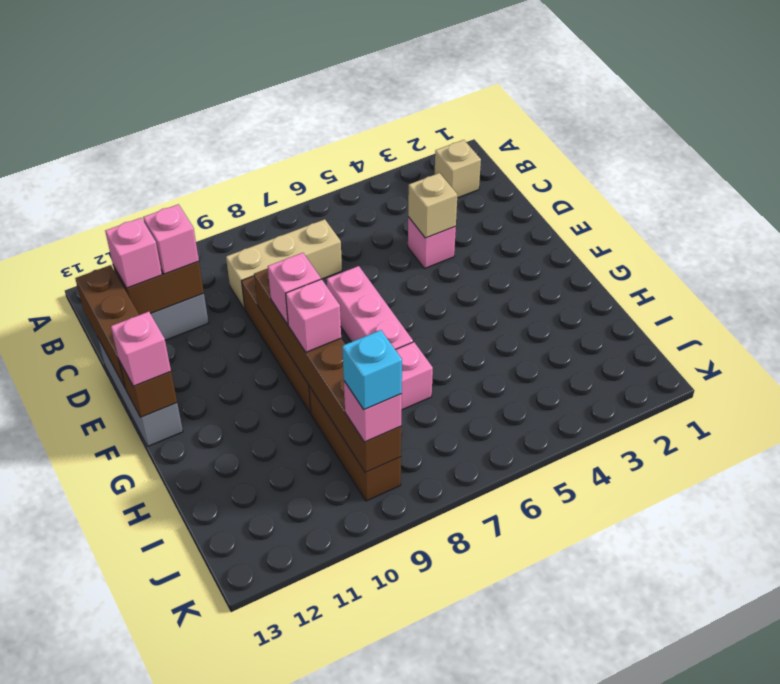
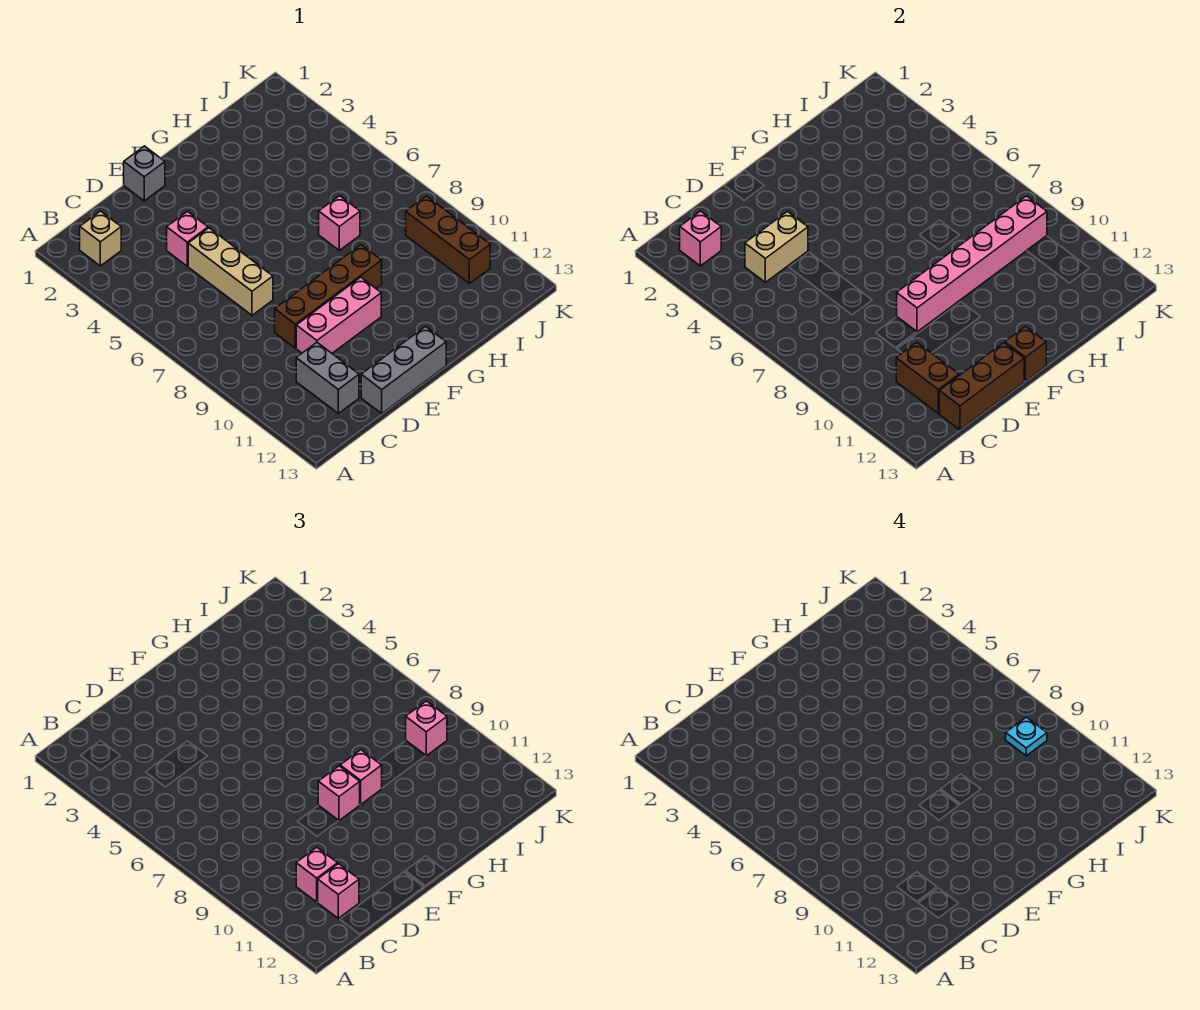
tan 1x3 brick [226,219,342,309] -> tan 1x3 brick moved to [188,228,273,315]
tan 1x1 brick [408,173,457,238] -> tan 1x2 brick [745,212,808,282]
none -> grey 1x1 brick [124,146,165,201]
pink 1x3 brick [327,266,413,350] -> pink 1x3 brick moved to [296,277,381,353]
brown 1x6 brick [254,268,401,472] -> pink 1x6 brick [897,196,1047,332]
pink 1x1 brick [111,312,171,386] -> pink 1x1 brick moved to [680,211,721,266]
brown 1x3 brick [309,386,401,501] -> brown 1x3 brick turned to [406,196,490,283]
cyan 1x1 brick [342,330,402,410] -> cyan 1x1 plate [1006,717,1047,756]

